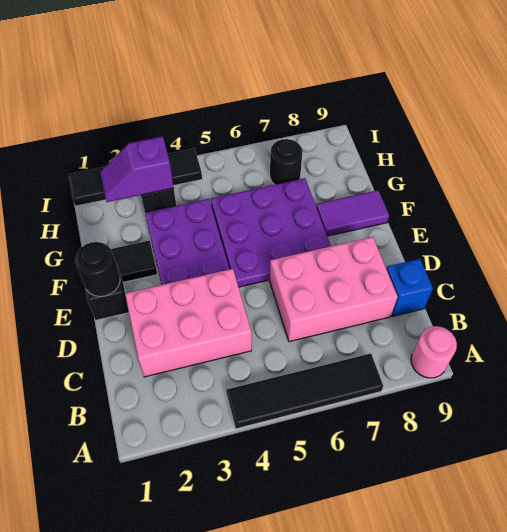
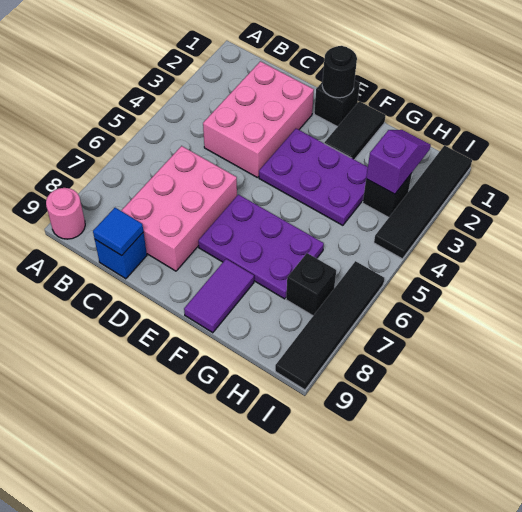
black 1x4 tile [226,353,383,429] -> black 1x4 tile moved to [275,261,384,390]
none -> blue 1x1 tile [93,208,143,255]
purple 3x3 plate [211,178,331,287] -> purple 2x3 plate [198,194,324,299]
black 1x1 round brick [270,139,302,185] -> black 1x1 brick [286,253,336,316]

